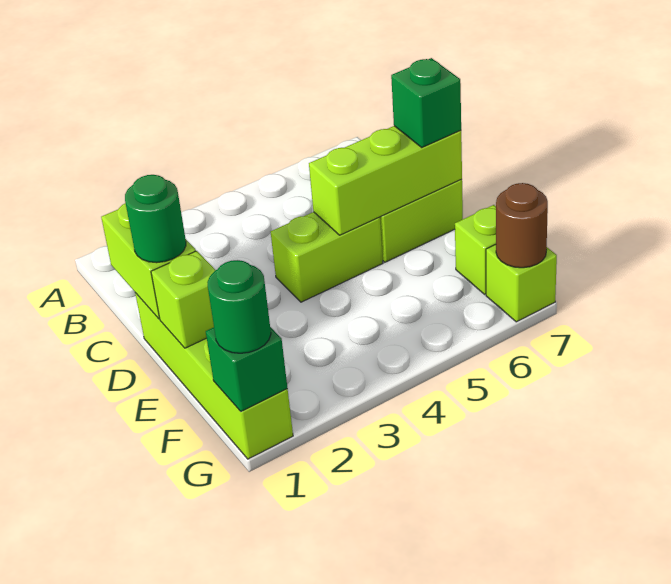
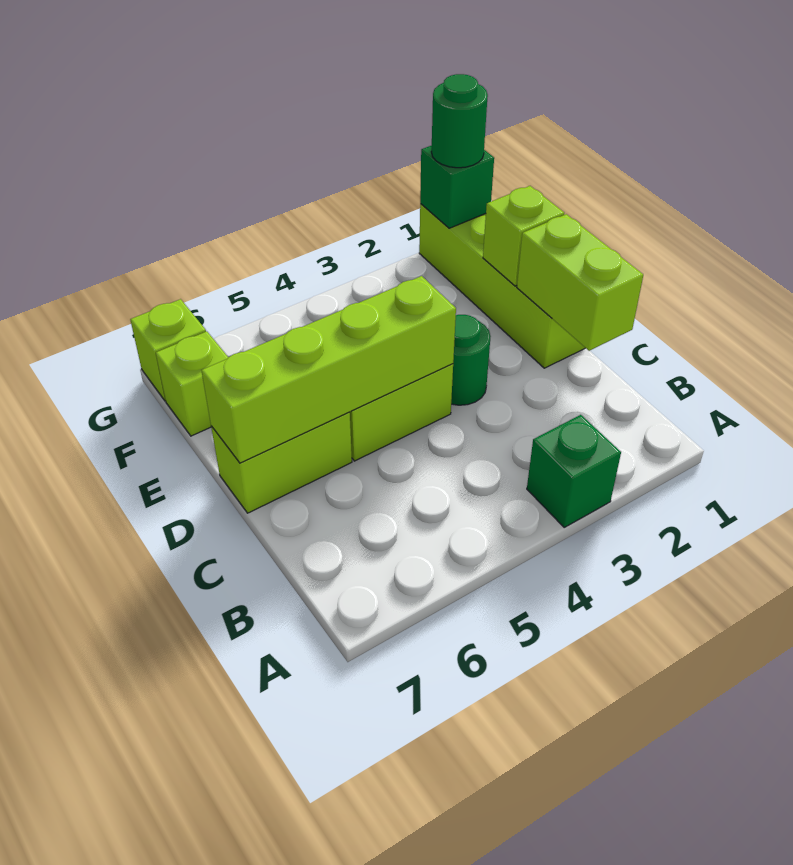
green 1x1 round brick [125,175,186,263] -> green 1x1 round brick moved to [451,315,491,405]
lime 1x3 brick [309,126,462,235] -> lime 1x4 brick [201,276,456,463]
green 1x1 brick [391,58,461,147] -> green 1x1 brick moved to [527,415,621,527]
brown 1x1 round brick [496,183,548,268] -> none

